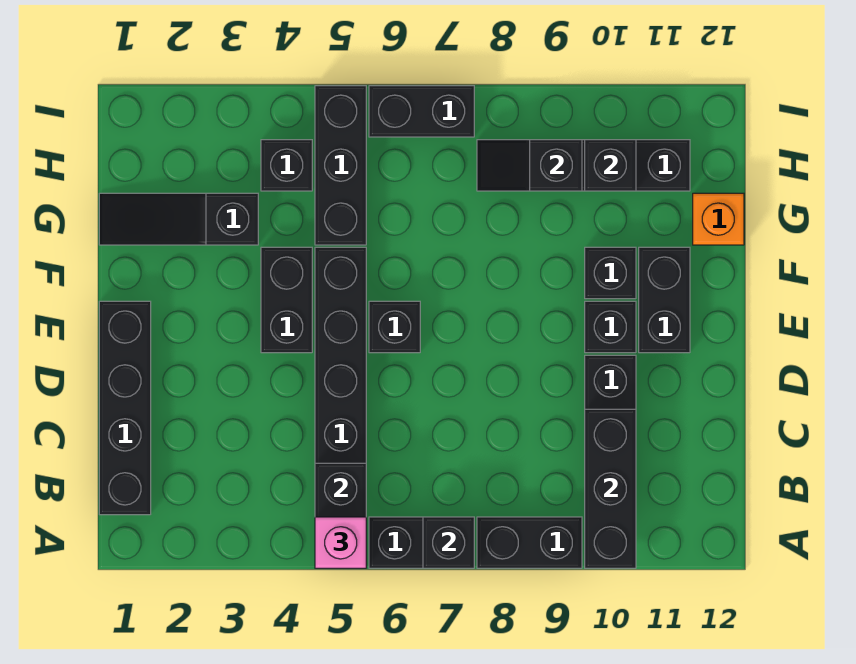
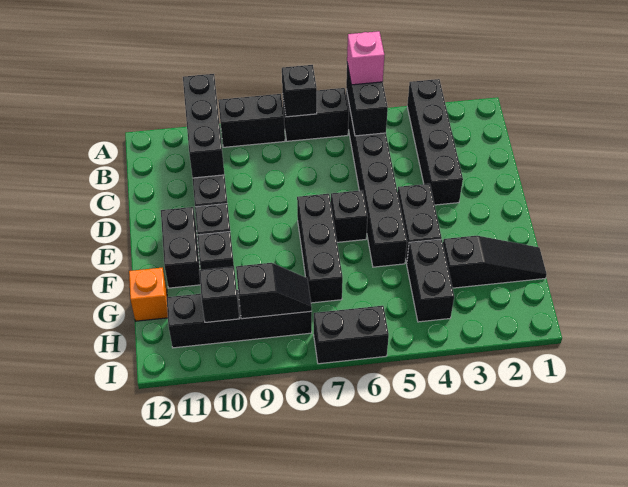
black 1x4 brick [99,301,151,515] -> black 1x4 brick moved to [407,79,463,205]
black 1x3 brick [315,86,366,245] -> black 1x3 brick moved to [297,194,343,303]
black 1x1 brick [261,140,312,191] -> black 1x2 brick [407,239,454,322]

